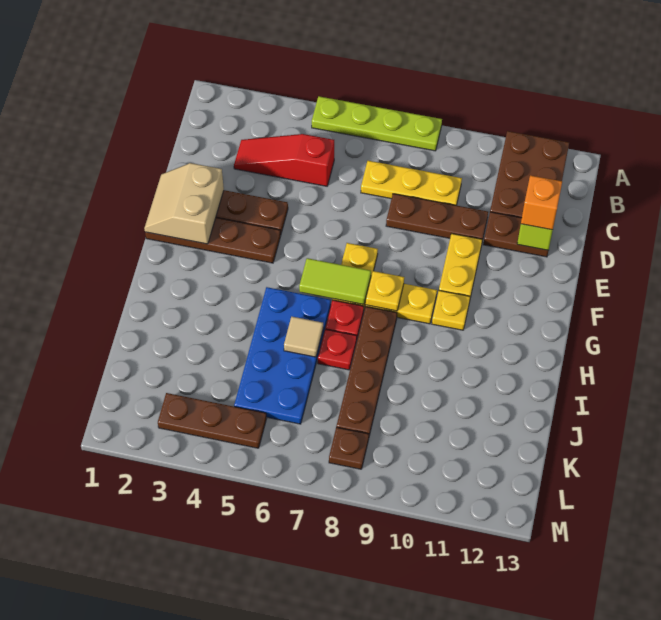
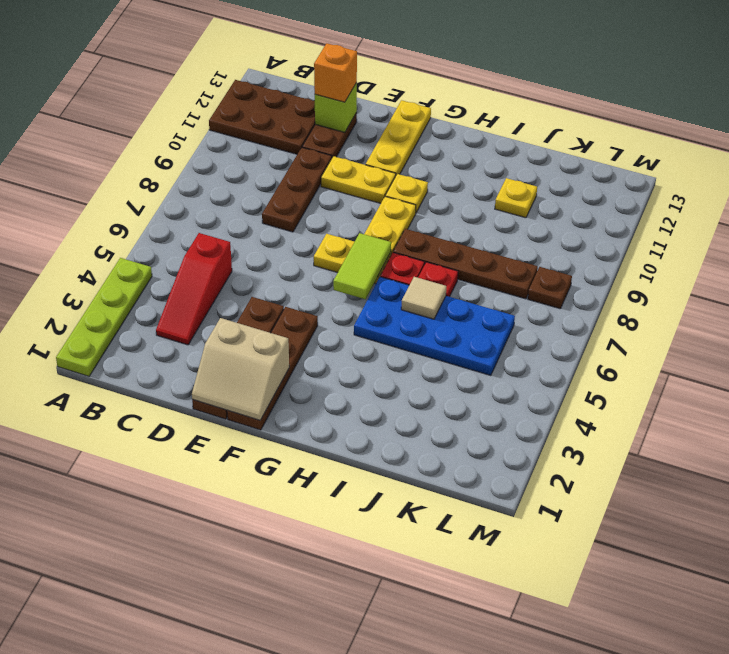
lime 1x4 plate [312,96,442,151] -> lime 1x4 plate moved to [56,258,152,376]
yellow 1x3 plate [361,161,462,205] -> yellow 1x3 plate moved to [366,100,431,175]
yellow 1x1 plate [366,271,404,311] -> yellow 1x1 plate moved to [495,178,537,218]
brown 1x3 plate [158,393,266,448] -> none

